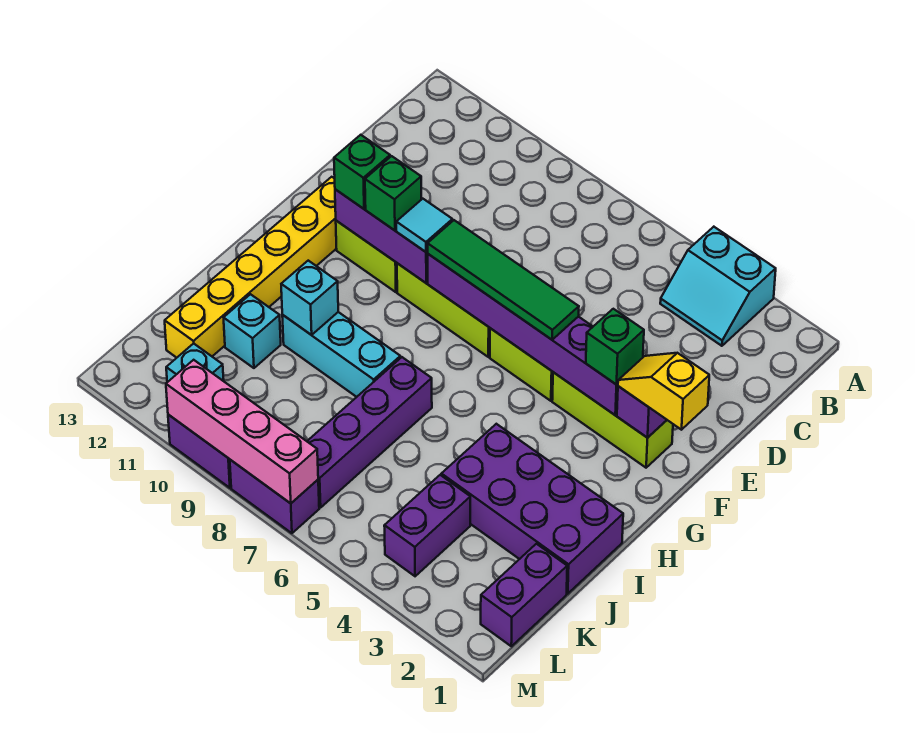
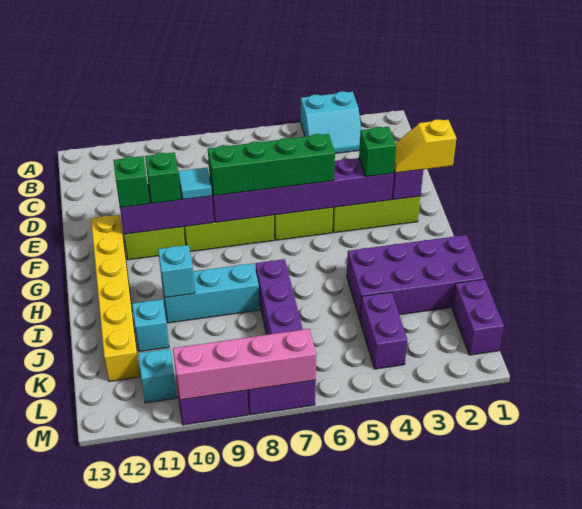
green 1x4 tile [428,220,579,340] -> green 1x4 brick [208,134,335,196]

